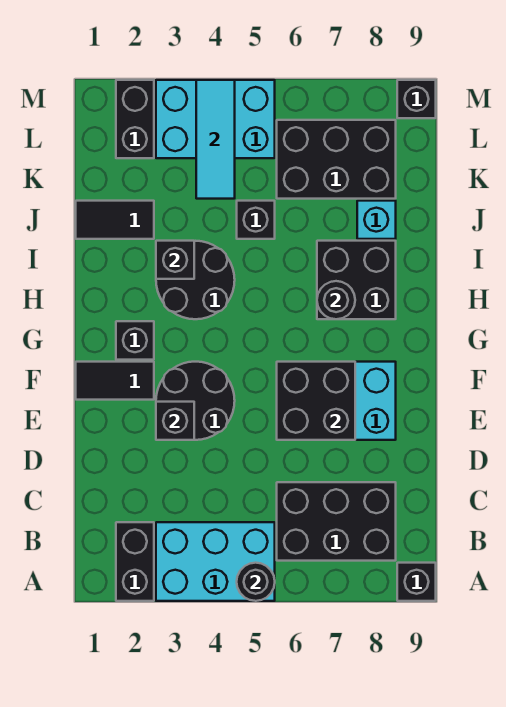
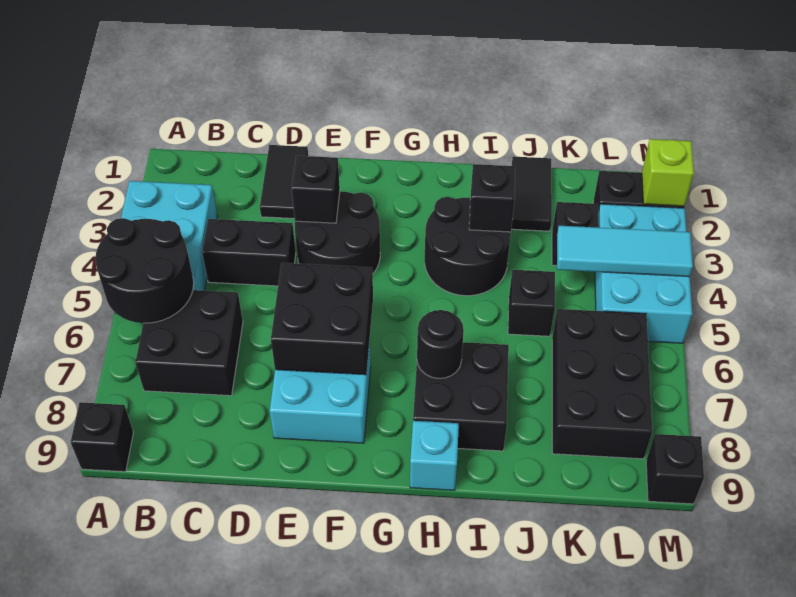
black 1x2 brick [116,522,154,601] -> black 1x2 brick moved to [202,219,296,286]
black 1x1 round brick [237,563,275,601] -> black 2x2 round brick [95,218,194,323]
black 2x3 brick [277,482,396,561] -> black 2x2 brick [135,290,243,396]
black 1x2 tile [76,362,154,400] -> black 1x2 tile moved to [260,145,308,219]
black 1x1 brick [116,321,154,360] -> black 1x1 brick moved to [552,202,599,265]
cyan 1x1 brick [357,201,396,239] -> cyan 1x1 brick moved to [410,421,459,490]
none -> lime 1x1 brick [642,139,694,206]

